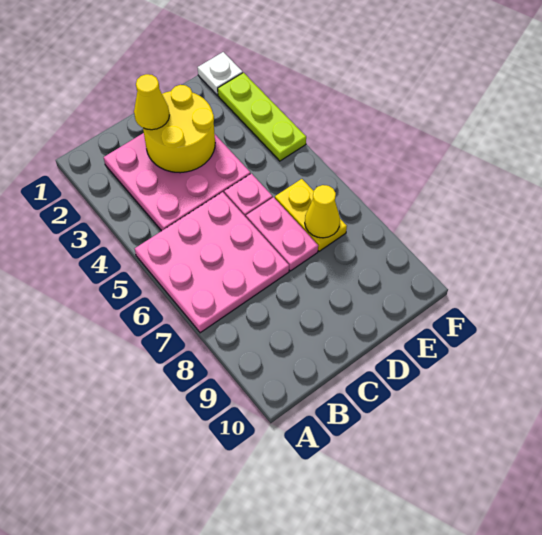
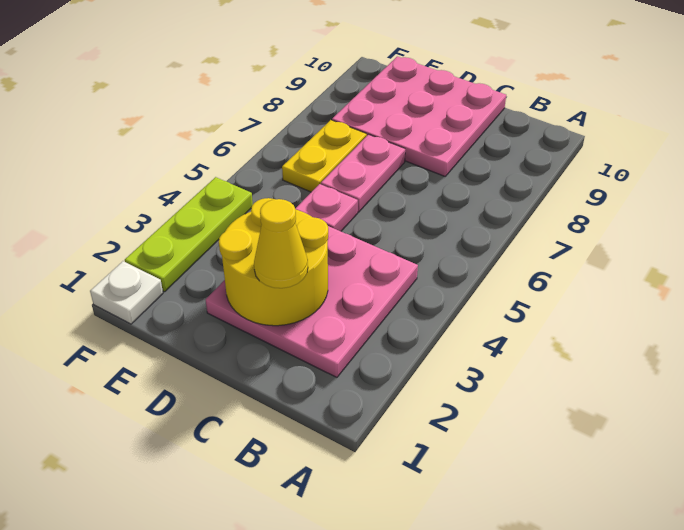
pink 3x3 plate [135,192,289,333] -> pink 3x3 plate moved to [332,56,506,176]
yellow 1x1 cone [305,185,340,238] -> none

